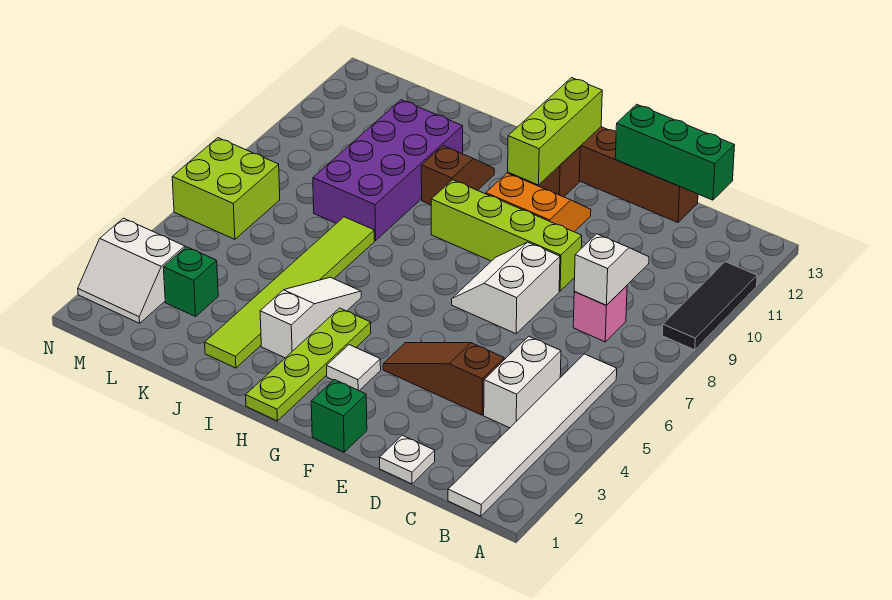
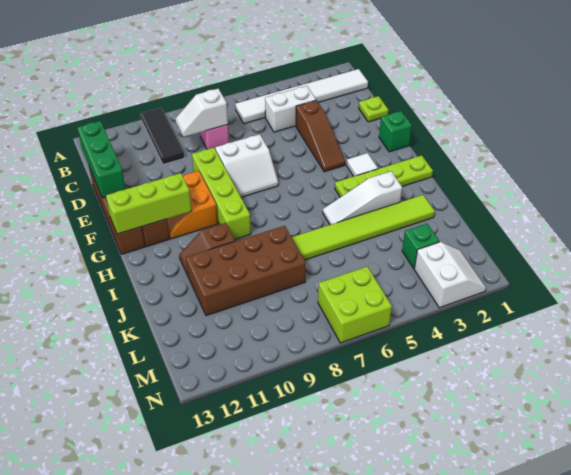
black 1x3 tile [662,262,757,350] -> black 1x3 tile turned to [140,108,184,164]
white 1x1 plate [379,435,435,484] -> lime 1x1 plate [359,96,388,122]
purple 2x4 brick [313,100,463,241] -> brown 2x4 brick [186,226,306,316]

